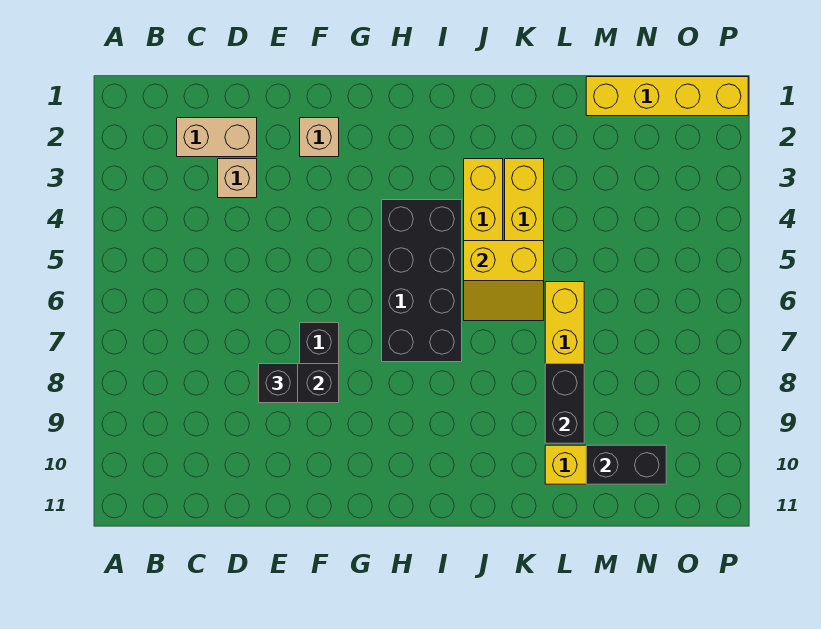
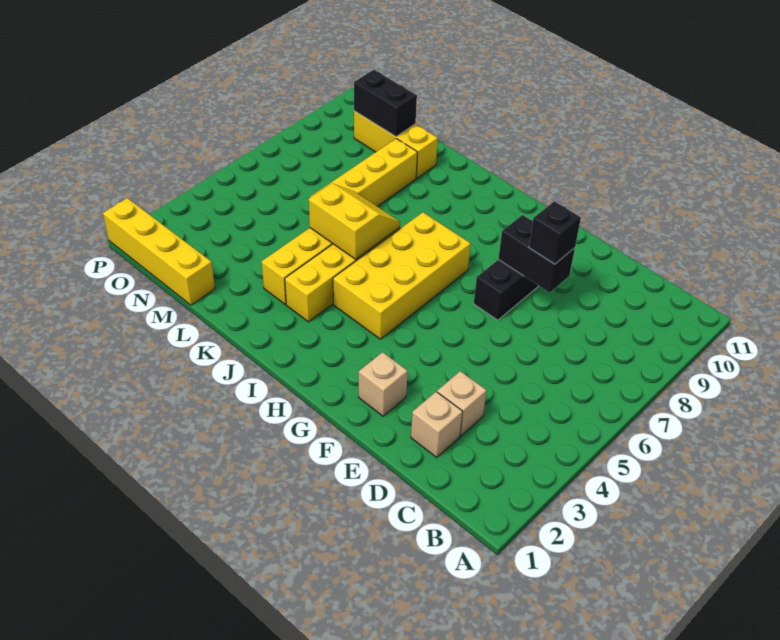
tan 1x2 brick [177,118,257,157] -> tan 1x1 brick [411,392,463,457]
black 2x4 brick [382,200,462,362] -> yellow 2x4 brick [333,212,471,339]
black 1x2 brick [545,364,584,443] -> none

